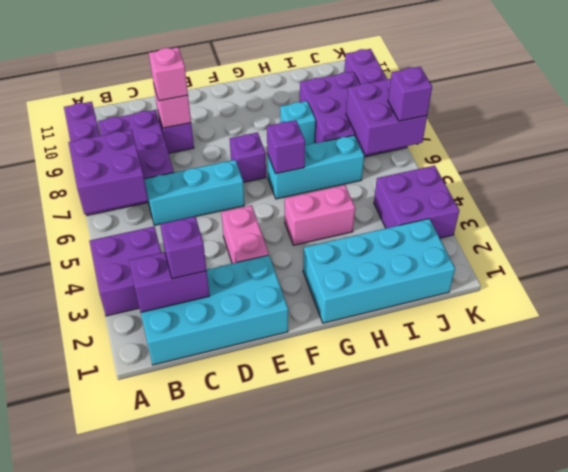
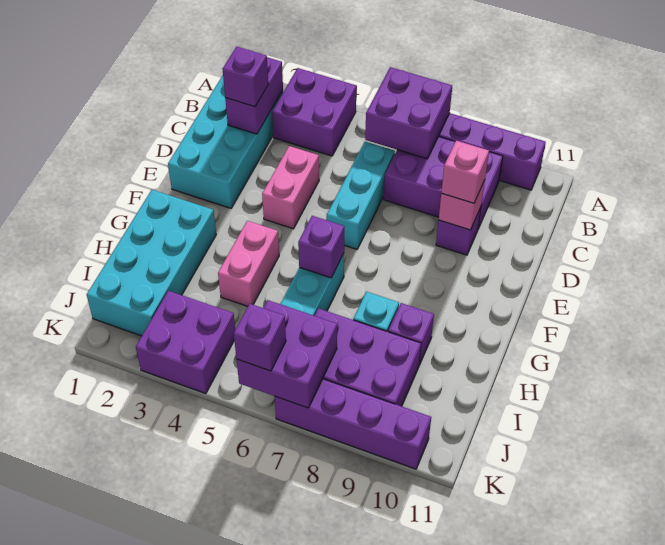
pink 1x2 brick [221,205,269,264] -> pink 1x2 brick turned to [262,146,319,229]
purple 1x1 brick [230,132,266,182] -> purple 1x1 brick moved to [388,303,434,365]

